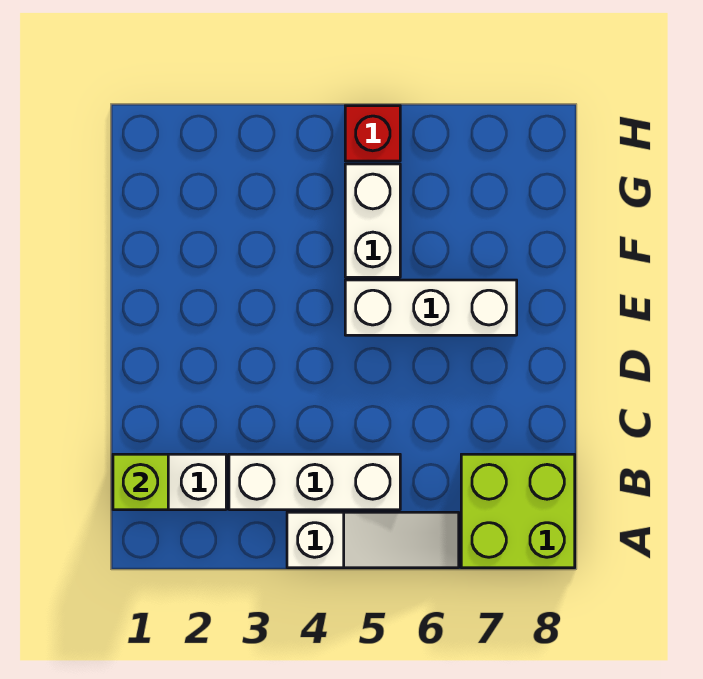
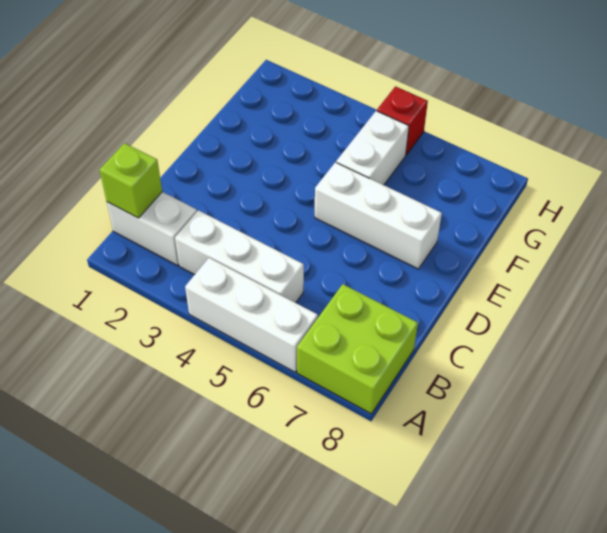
white 1x3 slope [287,512,459,568] -> white 1x3 brick [185,258,318,372]

